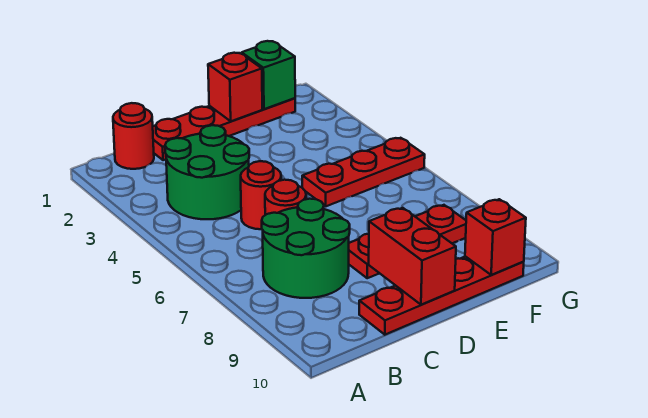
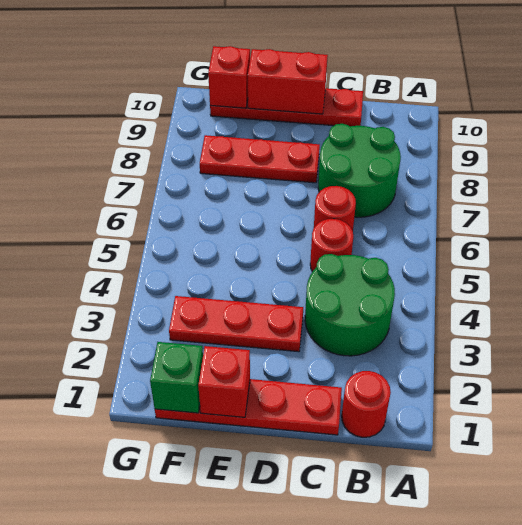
red 1x2 brick [369,208,456,305] -> red 1x2 brick turned to [248,49,328,114]
red 1x3 plate [302,138,425,206] -> red 1x3 plate moved to [169,296,303,352]

